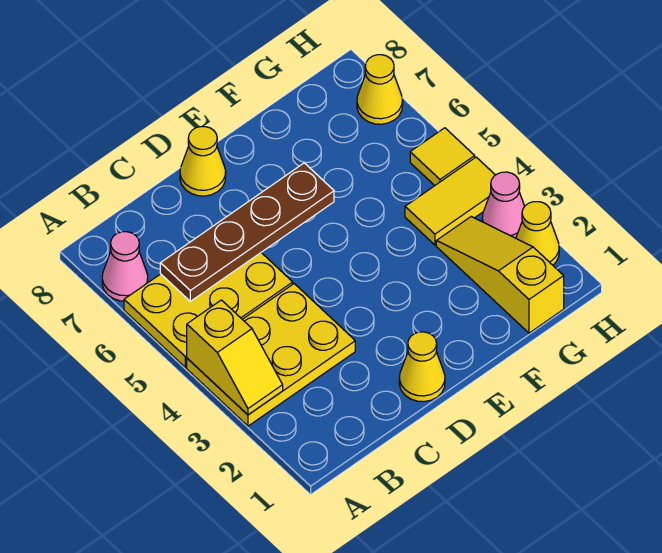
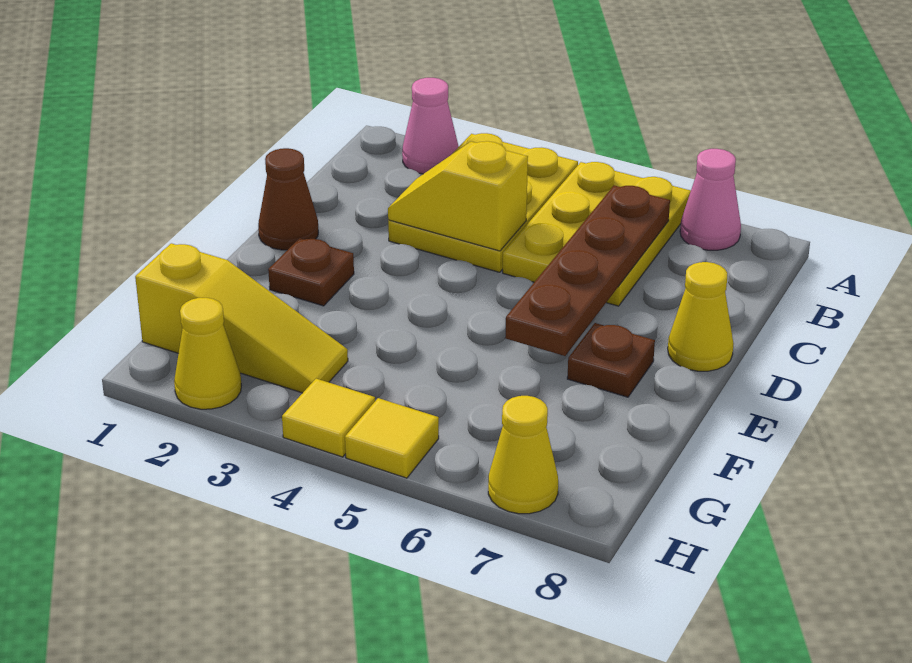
yellow 1x2 slope [187,300,283,415] -> yellow 1x2 slope moved to [388,141,528,251]
yellow 1x1 cone [399,332,445,402] -> brown 1x1 cone [258,148,318,250]
none -> brown 1x1 plate [268,238,354,306]
none -> brown 1x1 plate [567,323,655,397]
yellow 1x2 tile [405,157,495,245] -> yellow 1x1 tile [282,379,375,457]
pink 1x1 cone [482,172,525,238] -> pink 1x1 cone moved to [402,78,459,174]

